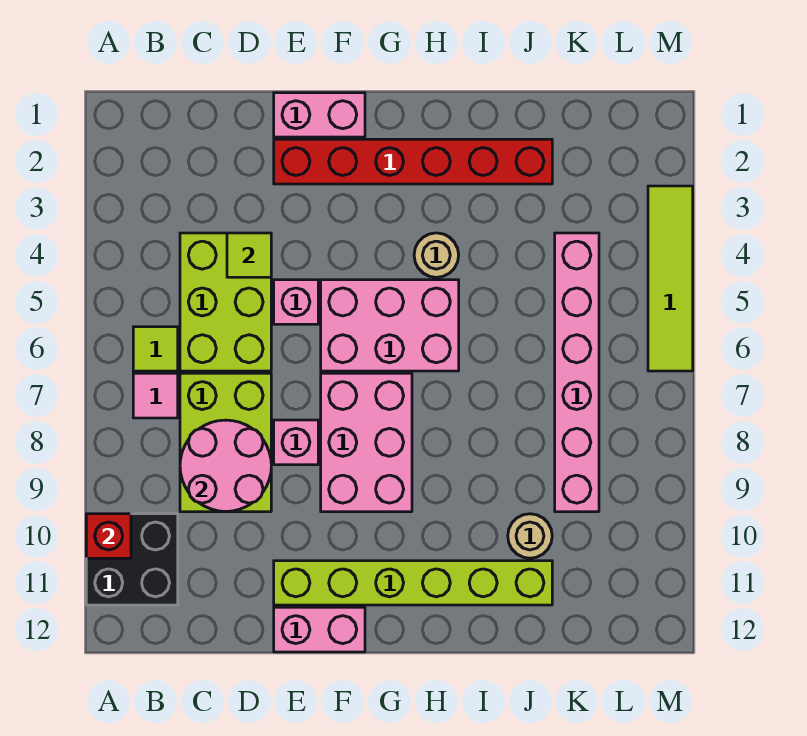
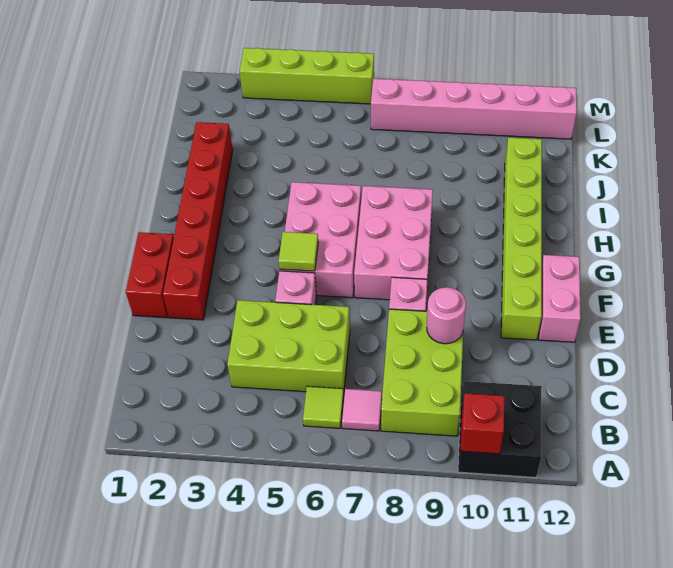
lime 2x3 brick [180,373,271,512] -> lime 2x3 brick turned to [381,309,463,436]
pink 2x2 round brick [180,420,271,512] -> pink 1x1 round brick [427,287,466,344]
lime 1x1 tile [227,233,271,277] -> lime 1x1 tile moved to [279,232,318,271]
pink 1x2 brick [274,93,365,137] -> red 1x2 brick [126,232,174,318]
pink 2x3 brick [321,373,412,512] -> pink 2x3 brick turned to [354,186,433,300]
tan 1x1 round brick [414,233,459,277] -> none
tan 1x1 round brick [508,514,552,558] -> none
pink 1x6 brick [555,233,599,512] -> pink 1x6 brick moved to [371,79,577,139]
lime 1x4 tile [648,186,693,371] -> lime 1x4 brick [240,48,374,104]

